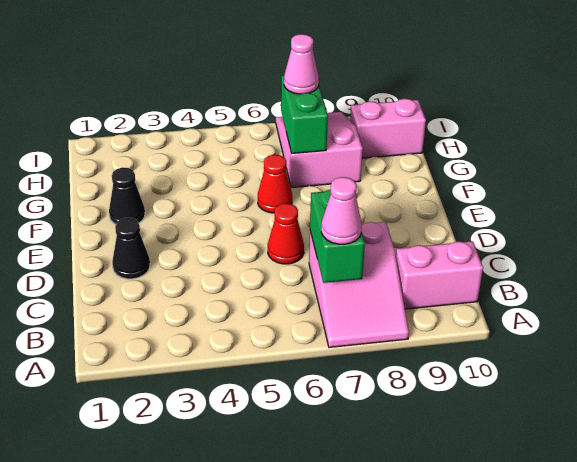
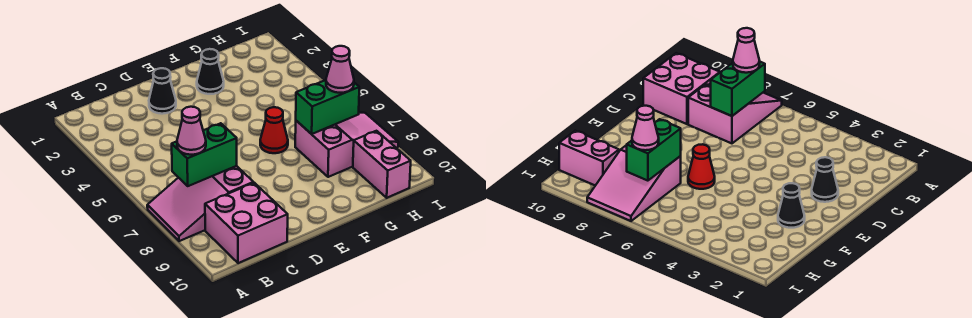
pink 1x2 brick [396,241,483,309] -> pink 2x2 brick [205,183,288,263]
red 1x1 cone [268,203,304,264] -> none

